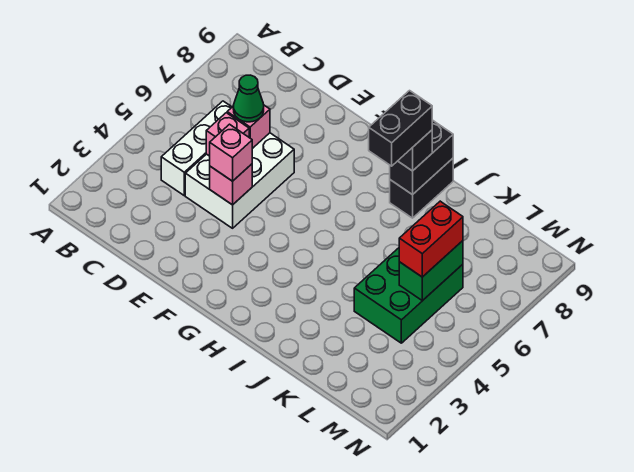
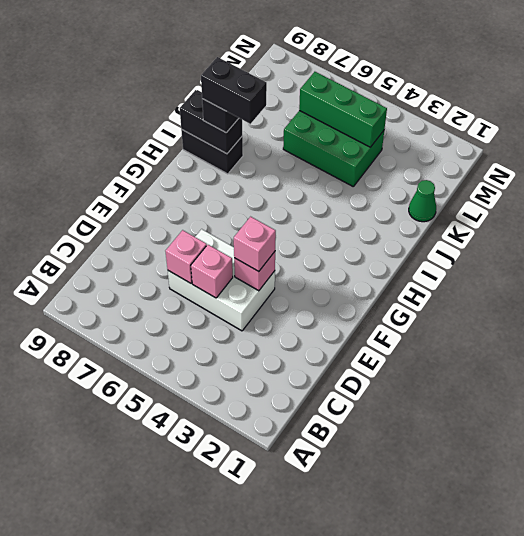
white 1x3 brick [161,101,232,195] -> none
green 1x1 cone [233,75,264,122] -> green 1x1 cone moved to [409,180,436,222]
green 1x2 brick [399,241,463,301] -> green 1x3 brick [299,72,387,147]
red 1x2 brick [399,201,463,277] -> none

